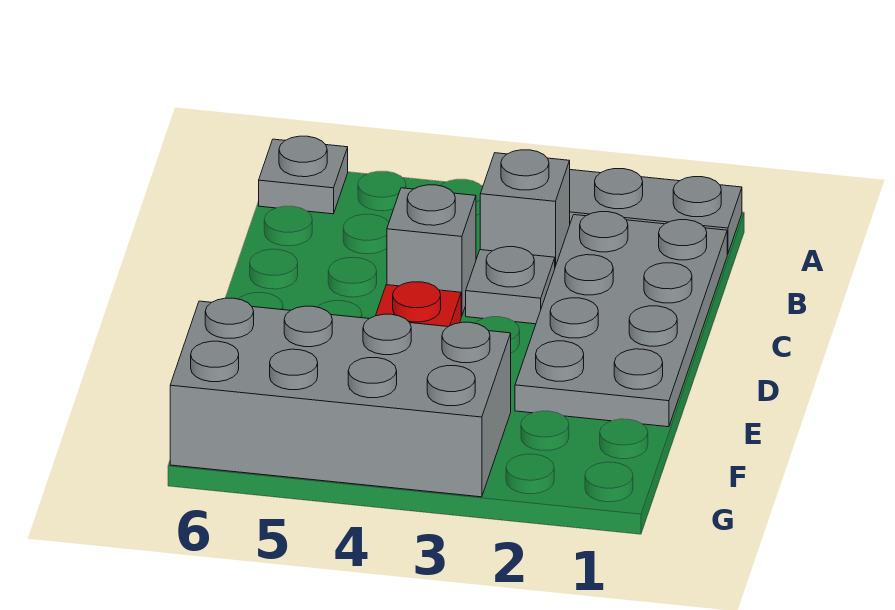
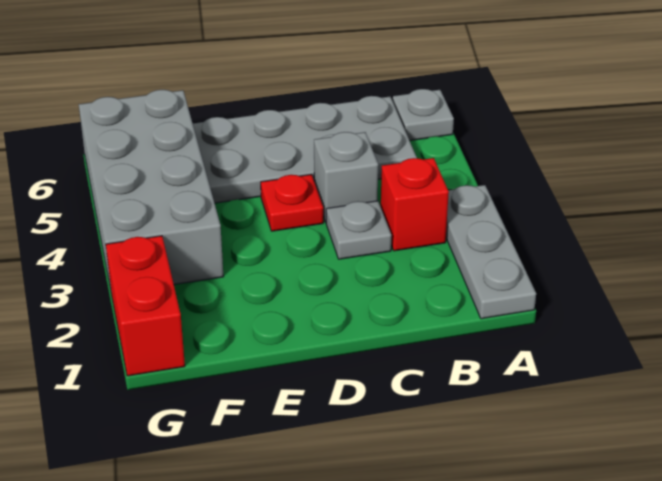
grey 2x4 plate [515,212,727,427] -> grey 2x4 plate moved to [193,96,417,203]
grey 1x1 brick [480,150,570,267] -> red 1x1 brick [381,158,449,251]
none -> red 1x2 brick [106,236,185,376]

